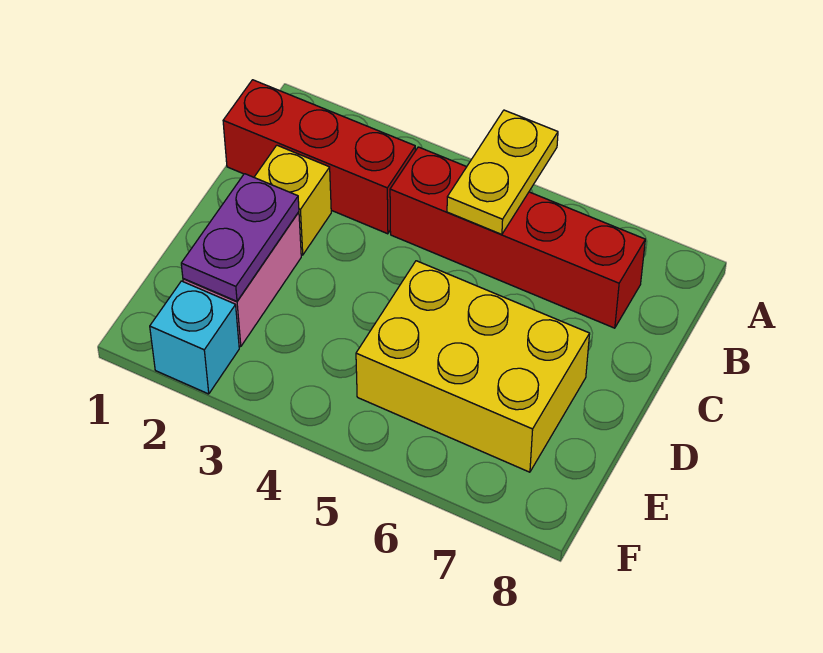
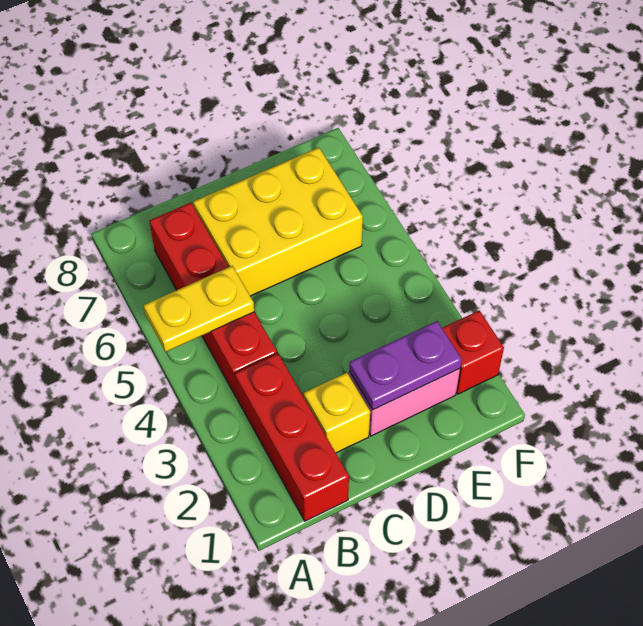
yellow 2x3 brick [356,261,590,472] -> yellow 2x3 brick turned to [193,148,363,296]
cyan 1x1 brick [150,281,239,394] -> red 1x1 brick [442,310,504,394]

